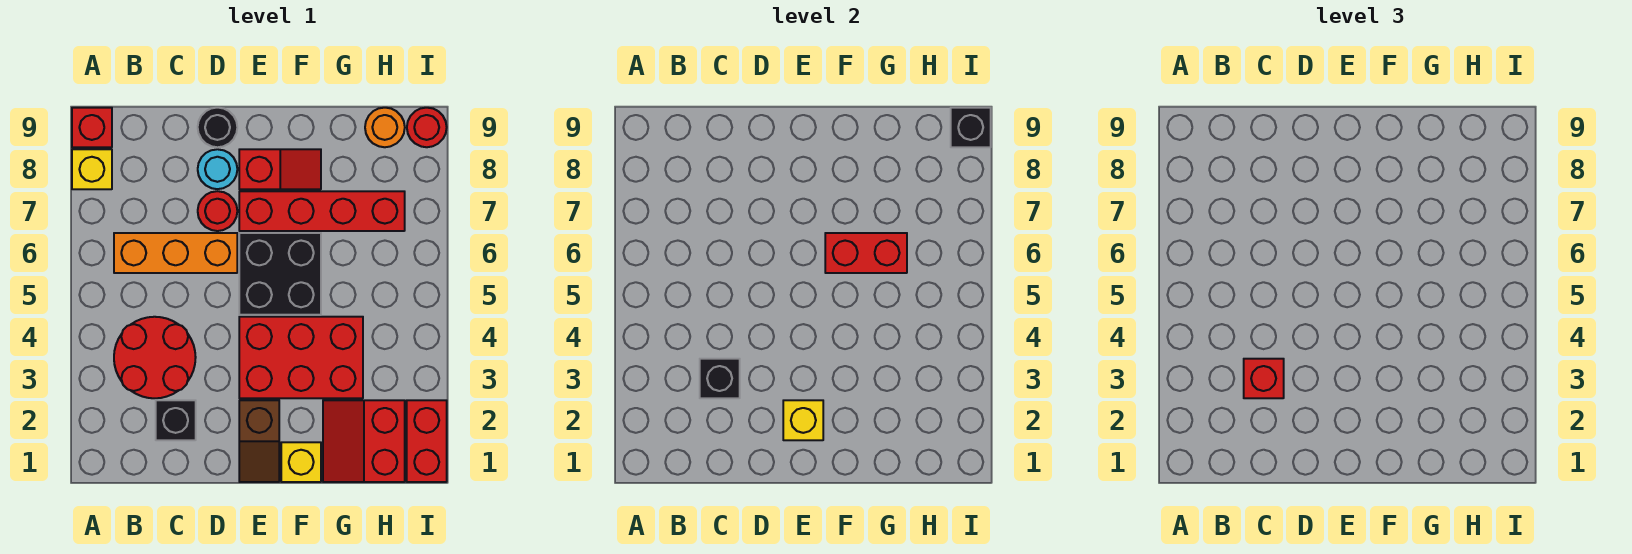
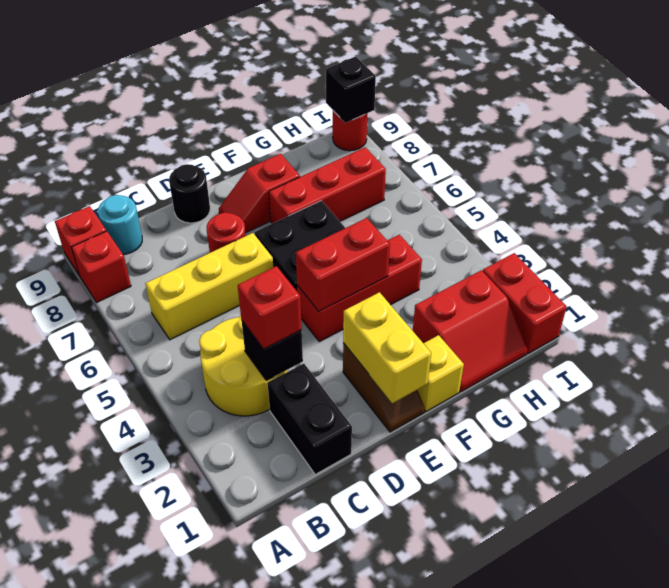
yellow 1x1 brick [72,149,112,189] -> red 1x1 brick [72,231,131,302]
red 2x2 round brick [114,317,196,398] -> yellow 2x2 round brick [199,316,288,416]
orange 1x3 brick [114,233,237,273] -> yellow 1x3 brick [145,233,273,340]
black 1x1 brick [156,400,196,440] -> black 1x2 brick [268,364,352,474]
cyan 1x1 round brick [198,149,237,189] -> cyan 1x1 round brick moved to [98,195,142,254]
yellow 1x1 brick [783,400,823,440] -> yellow 1x2 brick [343,292,431,403]
red 2x3 brick [239,317,363,398] -> red 1x3 brick [297,235,422,342]
red 1x4 brick [239,191,405,231] -> red 1x3 brick [269,147,386,224]
red 1x2 slope [239,149,321,189] -> red 1x2 slope turned to [219,154,300,233]
red 1x2 brick [825,233,907,273] -> red 1x2 brick moved to [296,218,390,311]
red 2x2 slope [323,400,405,482] -> red 2x2 slope turned to [413,270,527,392]
orange 1x1 round brick [365,108,405,147] -> none

